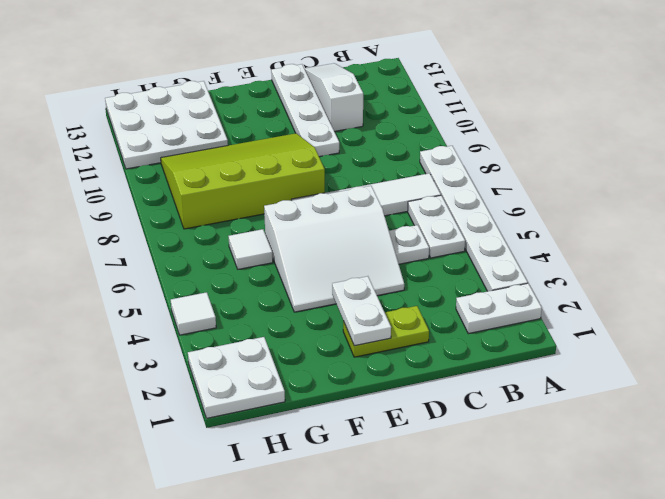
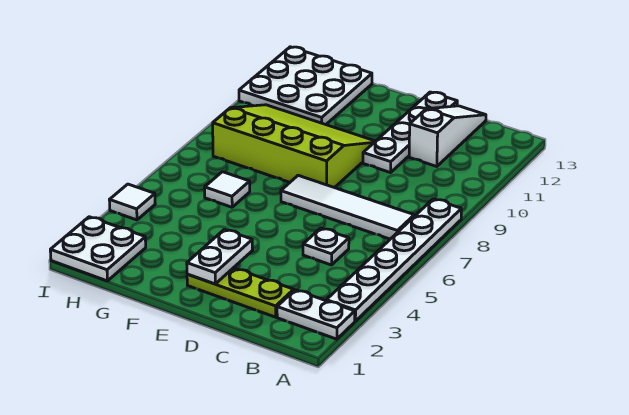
white 1x2 plate [408,195,465,258] -> none
lime 1x2 plate [343,306,429,357] -> lime 1x3 plate [187,268,294,317]
white 3x3 slope [264,186,404,312] -> none

